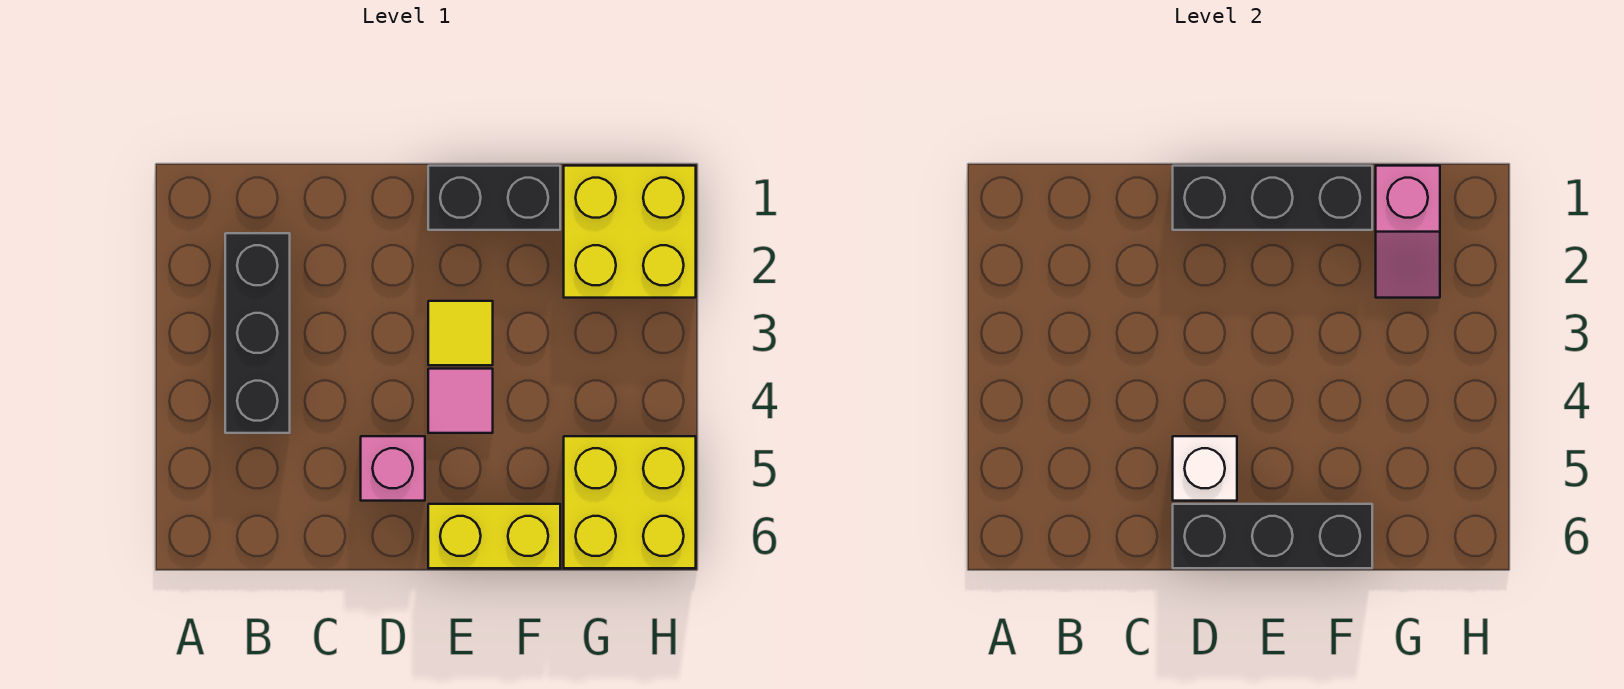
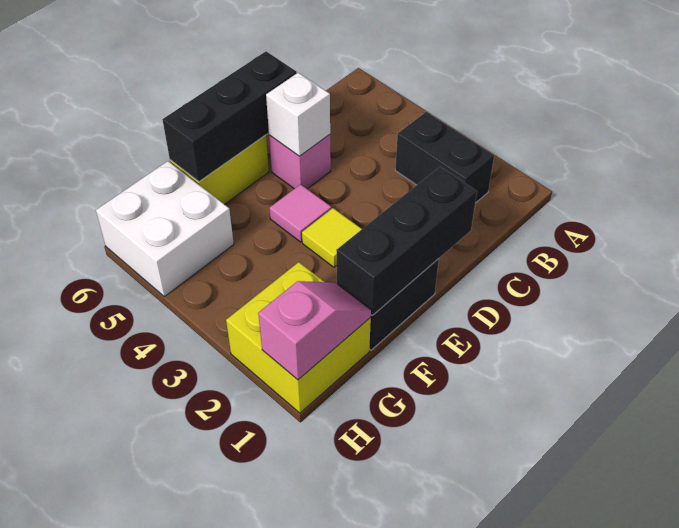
black 1x3 brick [225,233,290,433] -> black 1x2 brick [395,112,494,203]
pink 1x2 slope [1376,166,1440,298] -> pink 1x2 slope turned to [258,281,371,380]
yellow 2x2 brick [564,436,696,568] -> white 2x2 brick [96,161,234,297]

